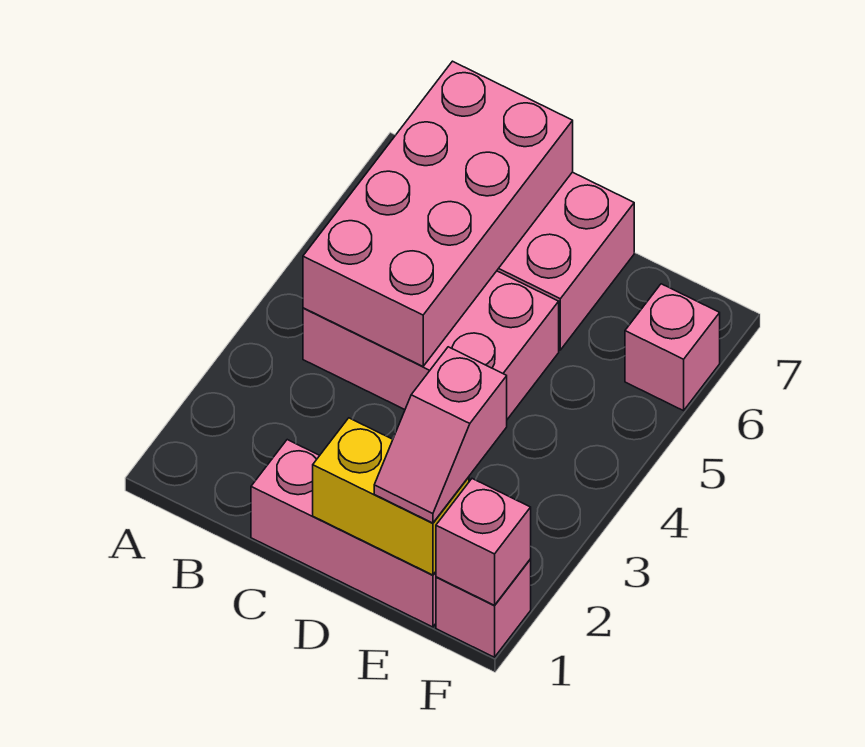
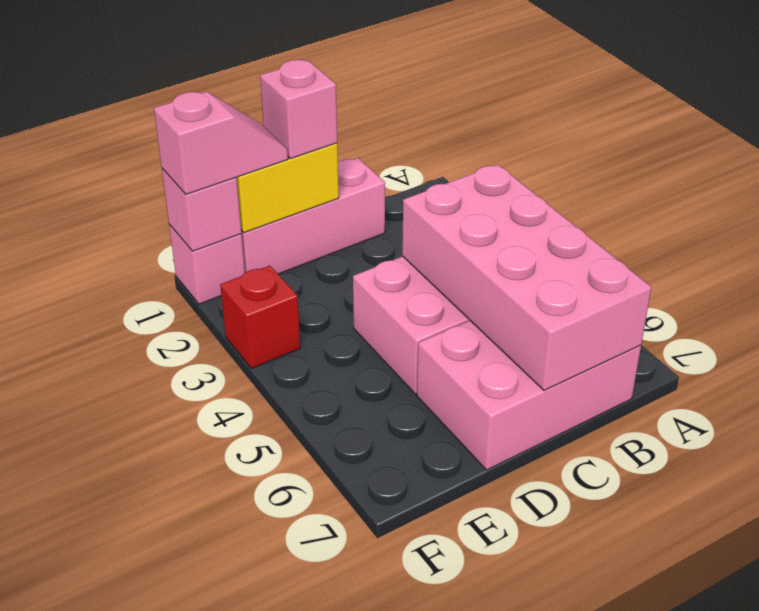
pink 1x2 slope [374,347,507,523] -> pink 1x2 slope turned to [154,92,288,194]
none -> red 1x1 brick [220,266,300,369]
pink 1x1 brick [625,284,720,411] -> pink 1x1 brick moved to [260,60,337,159]

